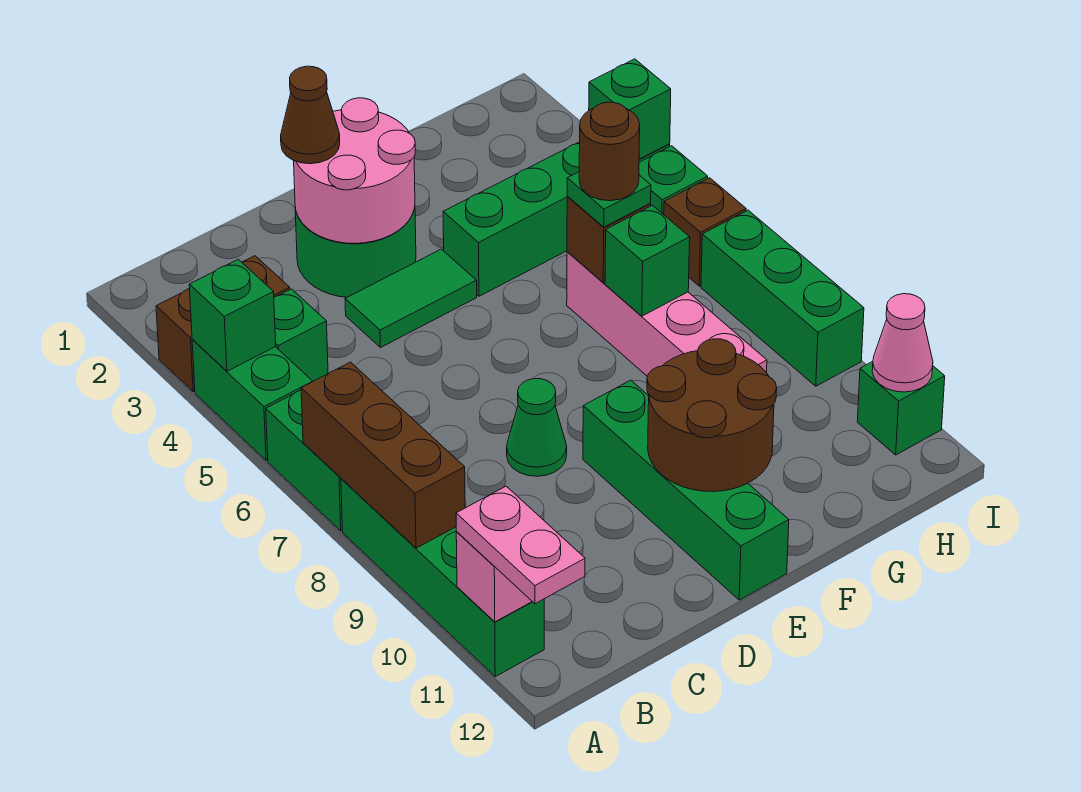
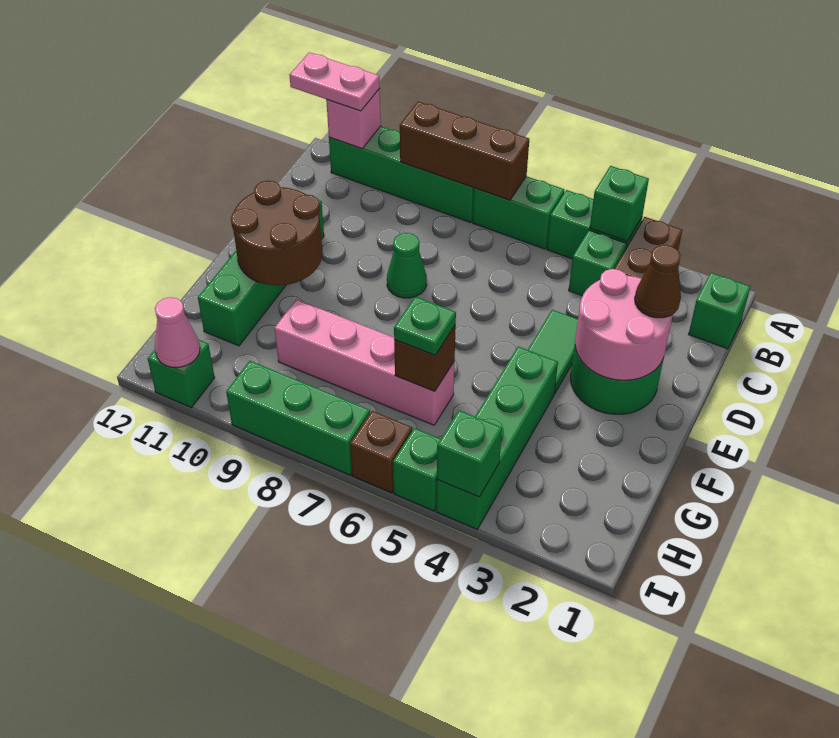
green 1x4 brick [583,380,789,600] -> green 1x4 brick turned to [198,200,324,346]
brown 1x1 round brick [579,102,640,201] -> none
green 1x1 brick [605,205,690,316] -> green 1x1 brick moved to [689,273,750,349]

